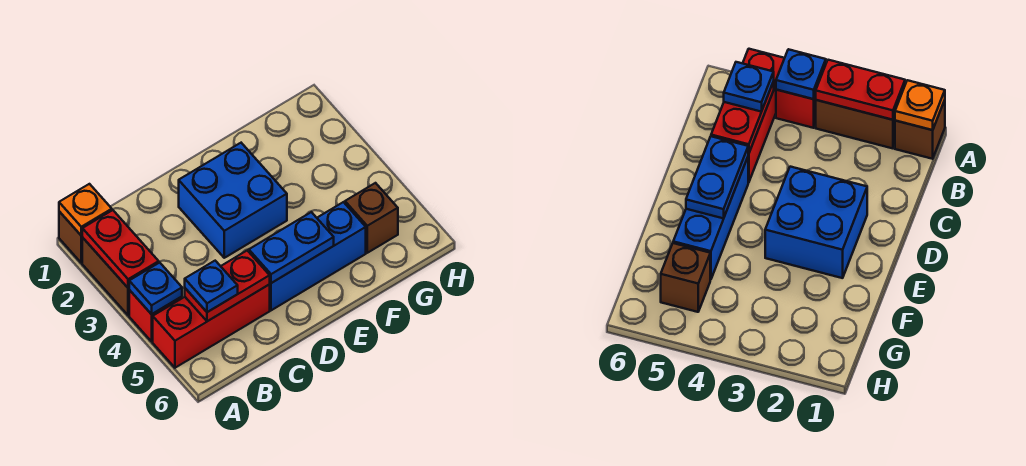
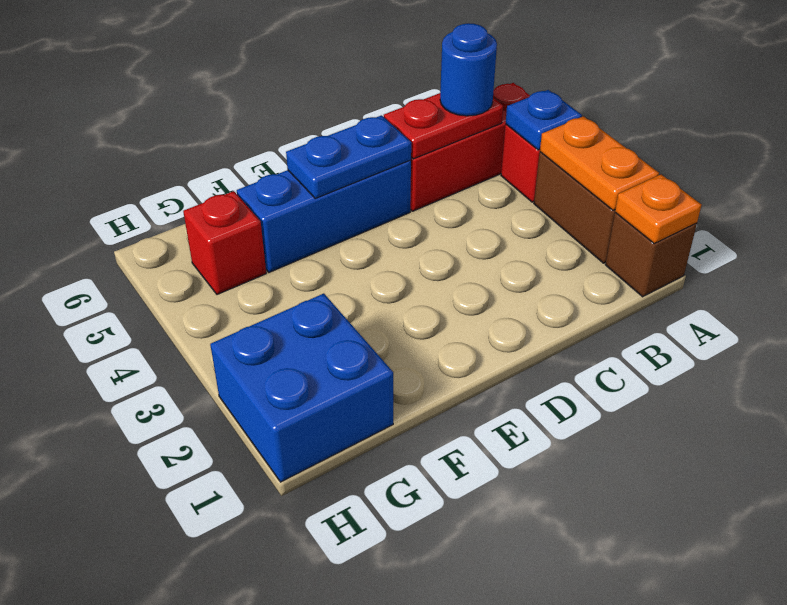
red 1x2 plate [82,210,159,288] -> orange 1x2 plate [540,116,659,210]
blue 1x1 plate [185,261,238,312] -> blue 1x1 round brick [440,23,497,116]
blue 2x2 brick [179,143,287,258] -> blue 2x2 brick moved to [210,293,393,482]
brown 1x1 brick [345,183,398,253] -> red 1x1 brick [183,191,266,295]

